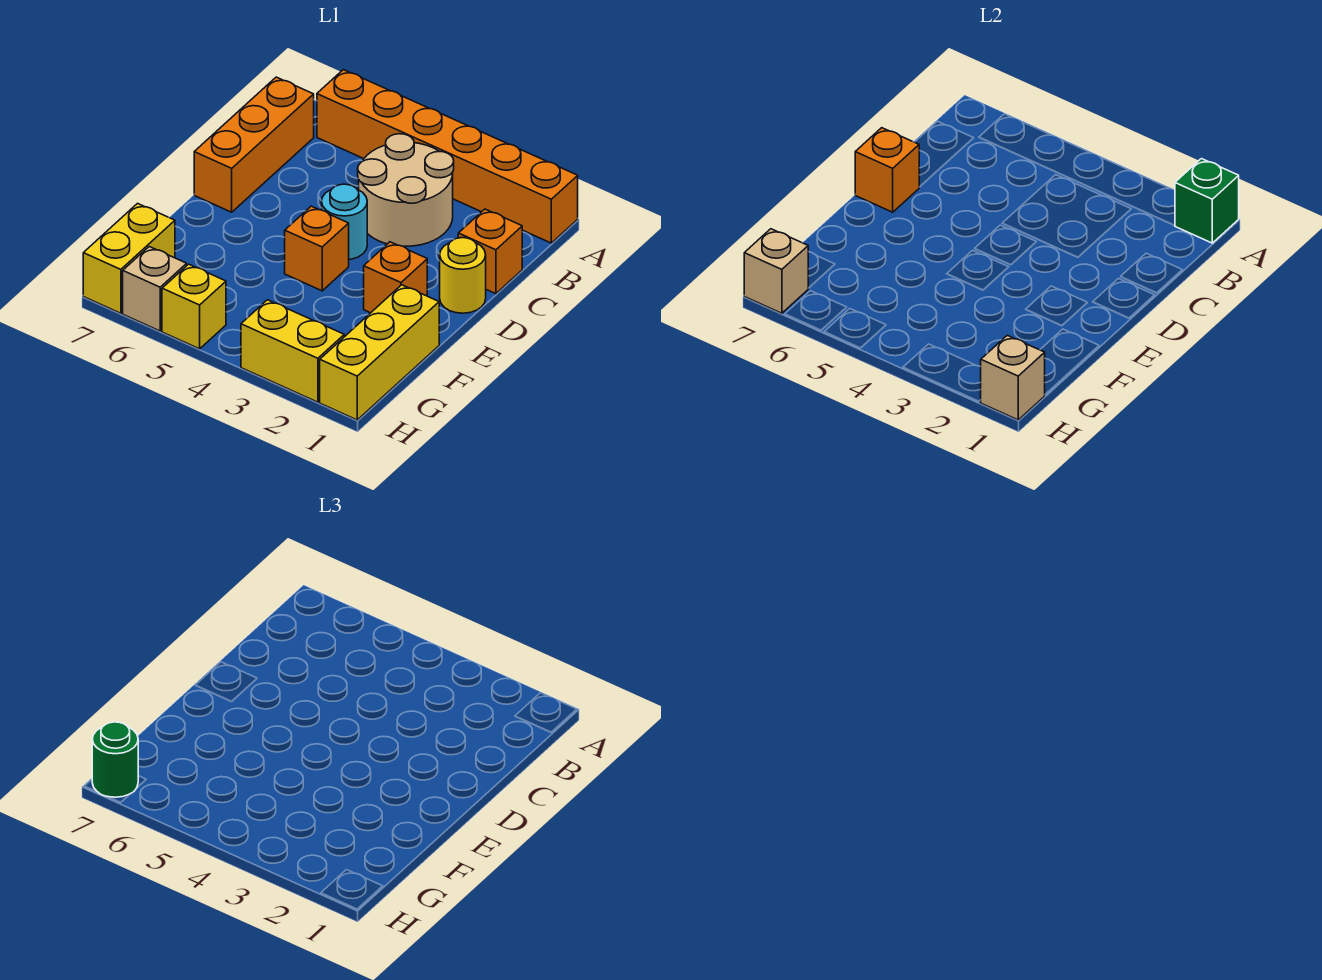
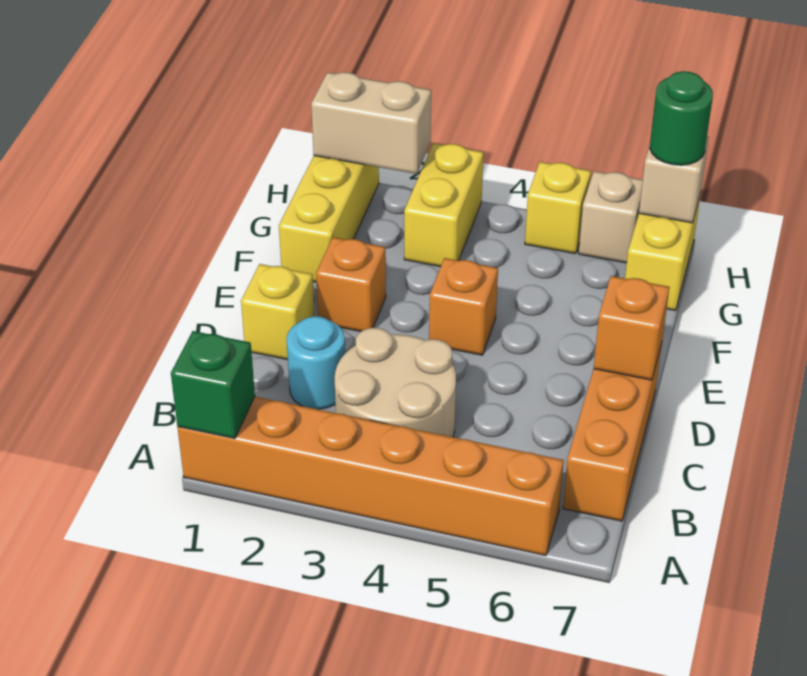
orange 1x1 brick [458,209,522,294] -> none
yellow 1x1 round brick [440,238,486,313] -> yellow 1x1 brick [241,264,314,360]
cyan 1x1 round brick [322,184,367,259] -> cyan 1x1 round brick moved to [287,316,345,409]
tan 1x1 brick [981,335,1045,420] -> tan 1x2 brick [311,72,431,174]
yellow 1x2 brick [241,300,344,402] -> yellow 1x2 brick turned to [404,143,483,267]

